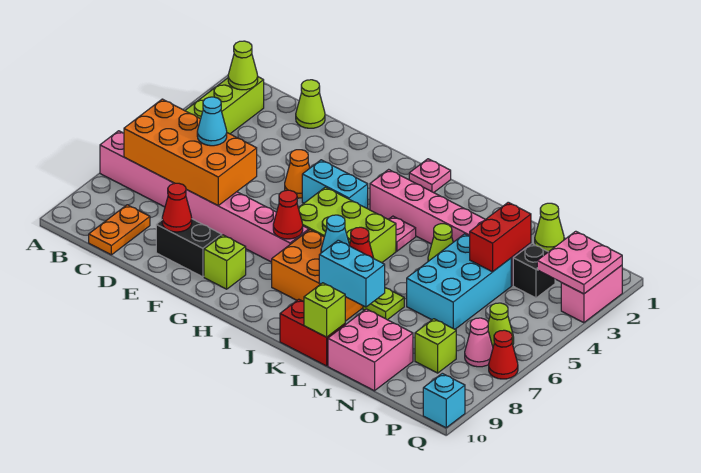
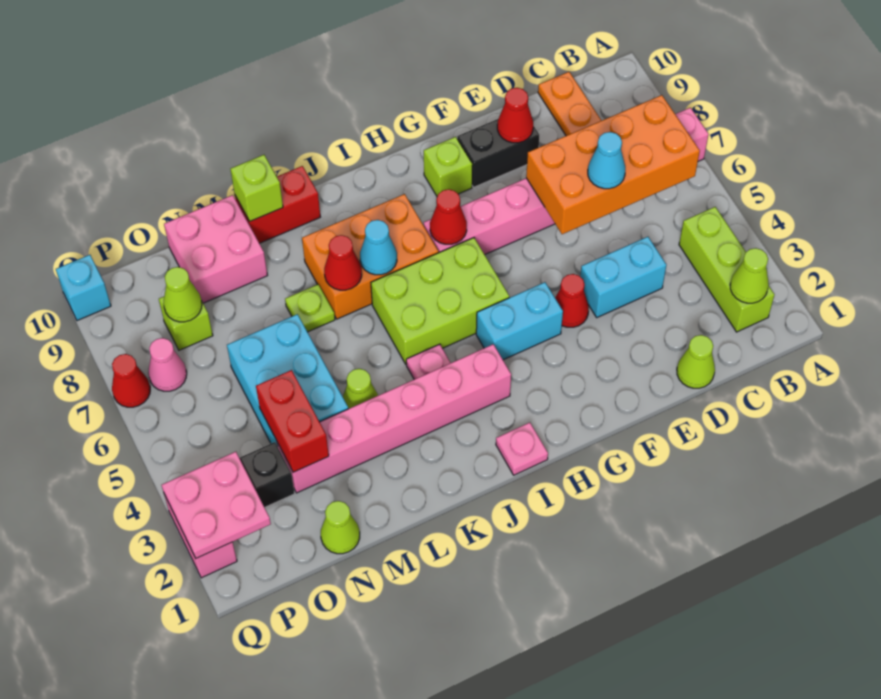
orange 1x1 cone [285,150,310,198] -> red 1x1 cone [555,274,589,327]
cyan 1x2 brick [319,240,385,307] -> cyan 1x2 brick moved to [580,237,666,317]
lime 1x1 cone [488,303,514,346] -> lime 1x1 cone moved to [163,267,202,322]

